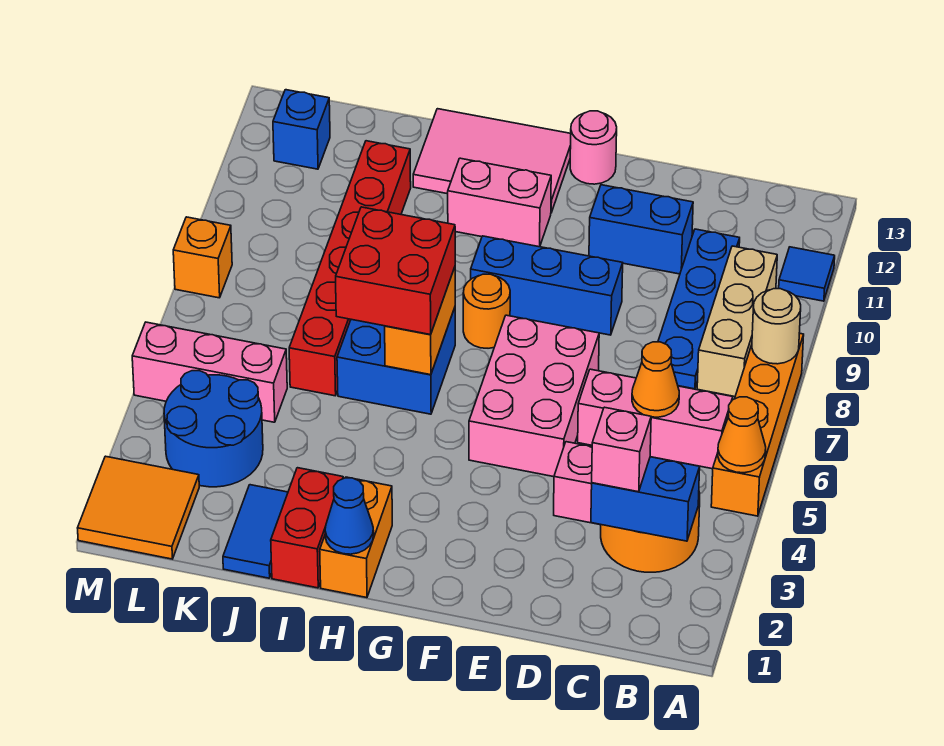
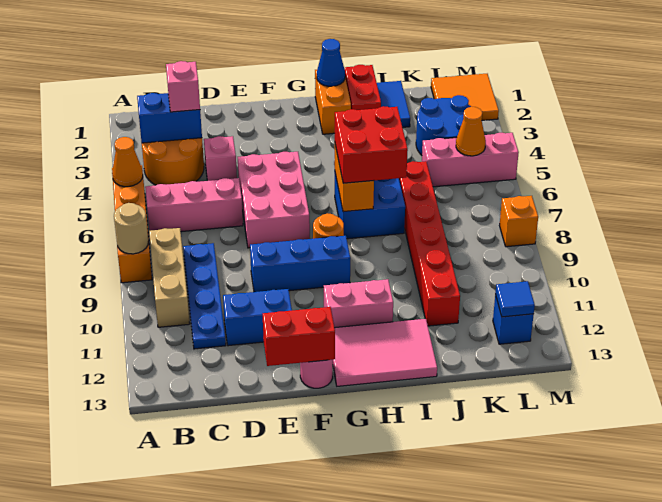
blue 1x1 tile [779,247,835,301] -> blue 1x1 tile moved to [495,281,535,317]
orange 1x1 cone [632,342,679,417] -> orange 1x1 cone moved to [456,107,486,156]
none -> red 1x2 brick [263,307,335,366]

